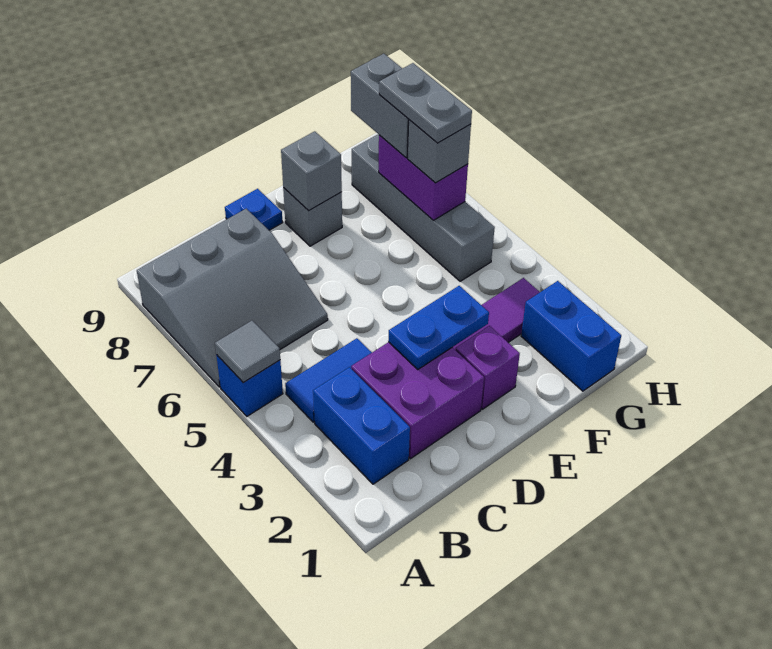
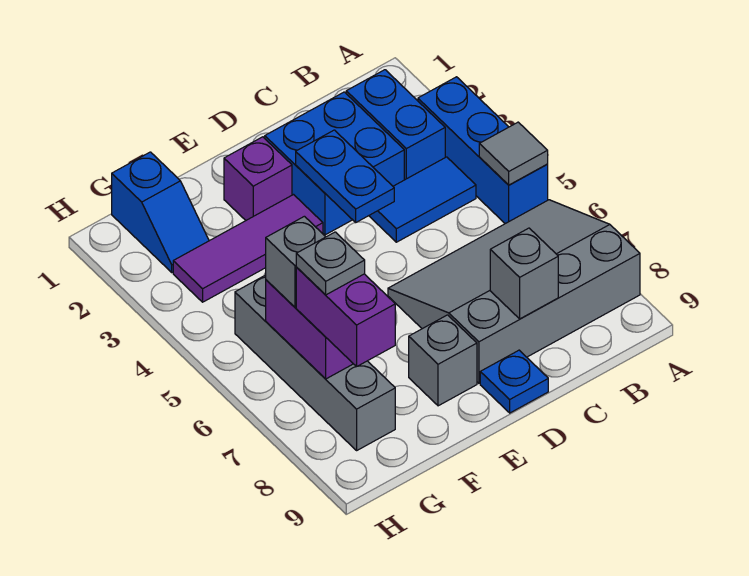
blue 1x1 brick [216,355,283,416] -> blue 1x3 brick [418,77,548,224]
grey 3x3 slope [137,209,328,387] -> grey 3x4 slope [388,200,640,383]
purple 2x2 brick [351,342,484,459] -> blue 2x2 brick [265,92,404,235]
blue 1x2 plate [388,286,489,369] -> blue 1x2 plate turned to [296,130,394,223]
grey 1x1 brick [281,131,342,211] -> grey 1x1 brick moved to [490,228,558,319]
blue 1x2 brick [521,281,621,391] -> blue 1x2 slope [112,152,209,272]
grey 1x2 plate [379,63,472,143] -> grey 1x1 plate [296,232,365,295]
grey 1x2 brick [351,54,409,158] -> purple 1x2 brick [296,268,395,367]

